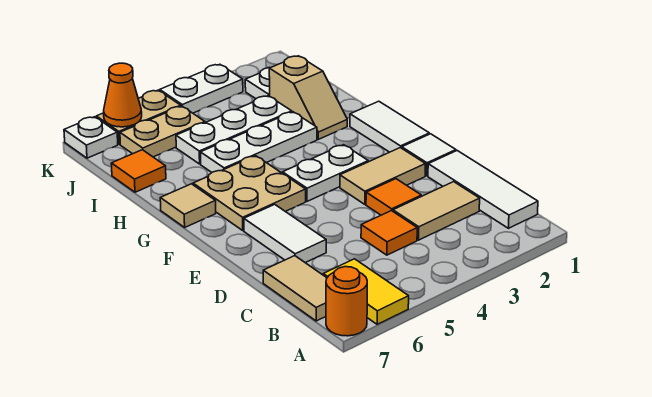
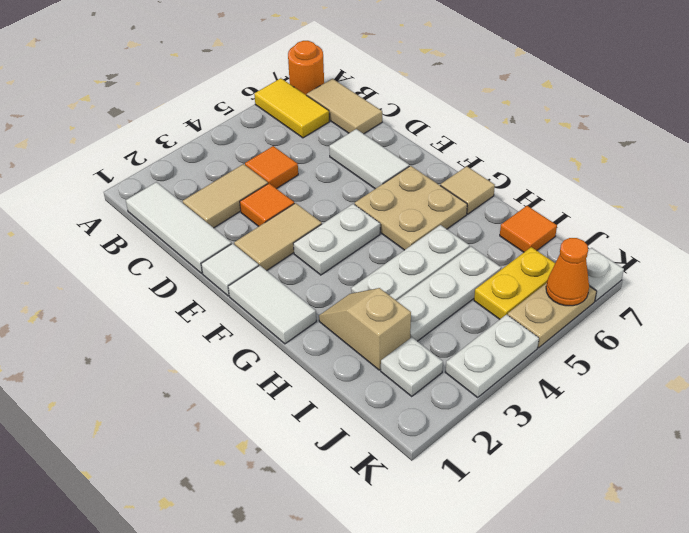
tan 1x2 plate [120,106,205,157] -> yellow 1x2 plate [474,247,555,319]

